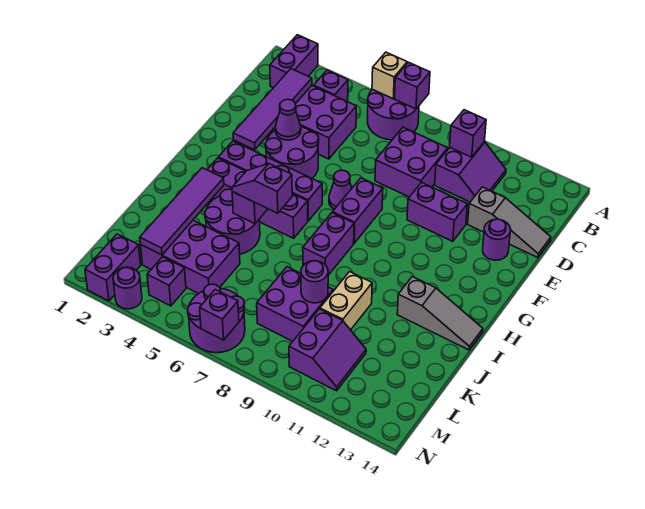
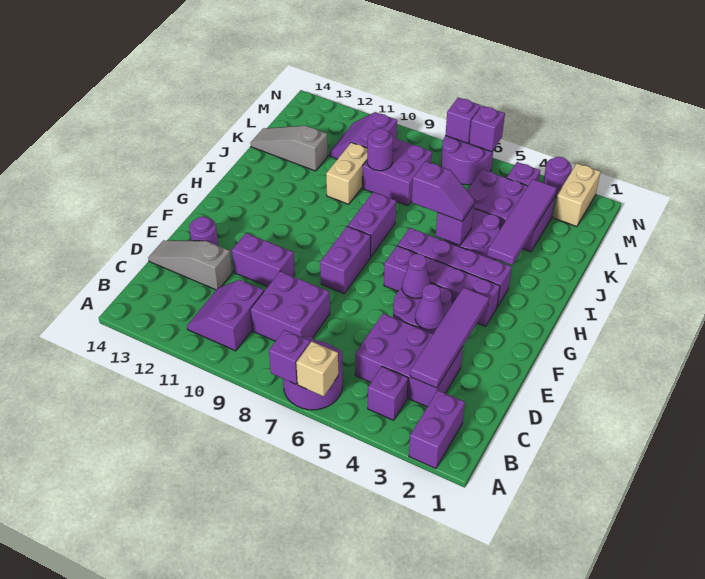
purple 1x1 brick [450,110,486,157] -> purple 1x1 brick moved to [469,106,505,152]
purple 1x1 cone [329,170,352,209] -> purple 1x1 cone moved to [402,254,430,299]
grey 1x3 slope [397,277,483,350] -> grey 1x3 slope moved to [250,126,328,171]
purple 1x2 brick [85,234,141,301] -> tan 1x2 brick [553,163,600,227]

